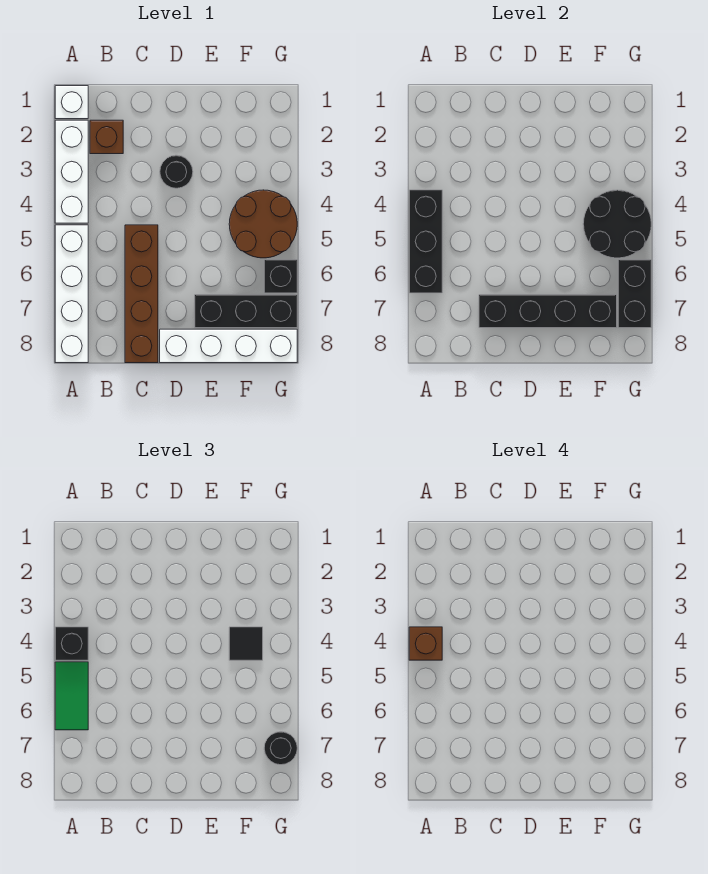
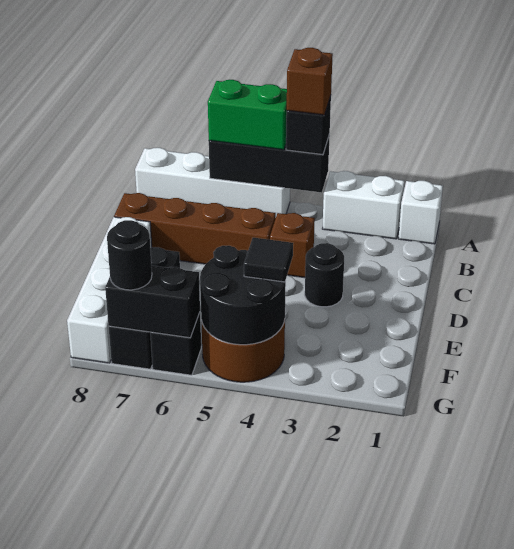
white 1x3 brick [55,120,88,223] -> white 1x2 brick [322,171,404,239]
green 1x2 tile [55,662,88,730] -> green 1x2 brick [208,80,287,150]
brown 1x1 brick [90,120,123,154] -> brown 1x1 brick moved to [270,213,315,278]
black 1x4 brick [479,295,617,328] -> none

